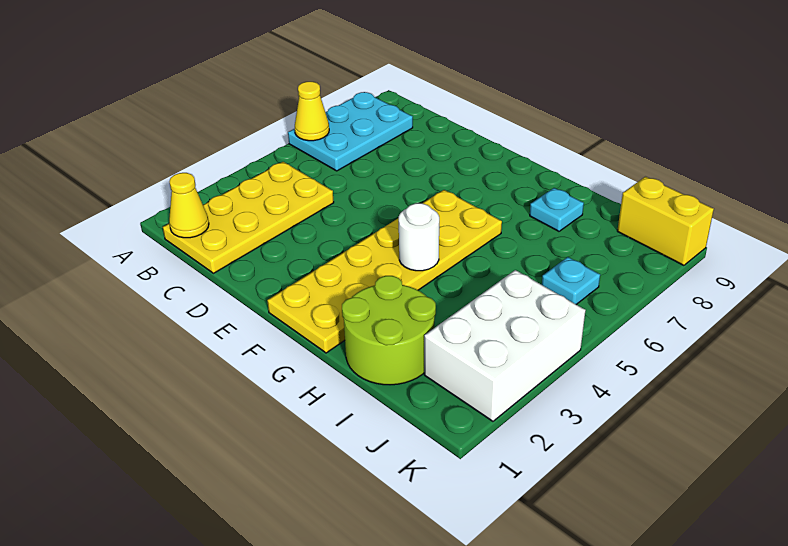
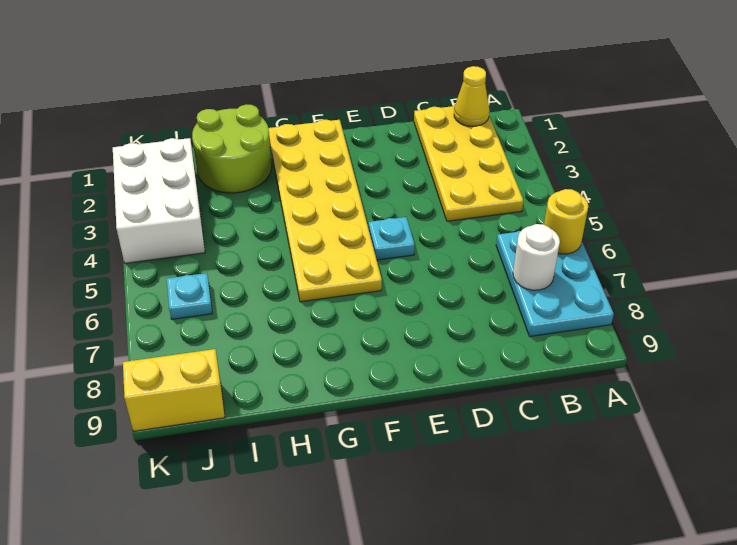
yellow 1x1 cone [295,82,329,141] -> yellow 1x1 round brick [544,189,588,254]
white 1x1 round brick [399,203,439,271] -> white 1x1 round brick moved to [513,224,560,290]
cyan 1x1 plate [530,188,584,231] -> cyan 1x1 plate moved to [369,217,415,260]

